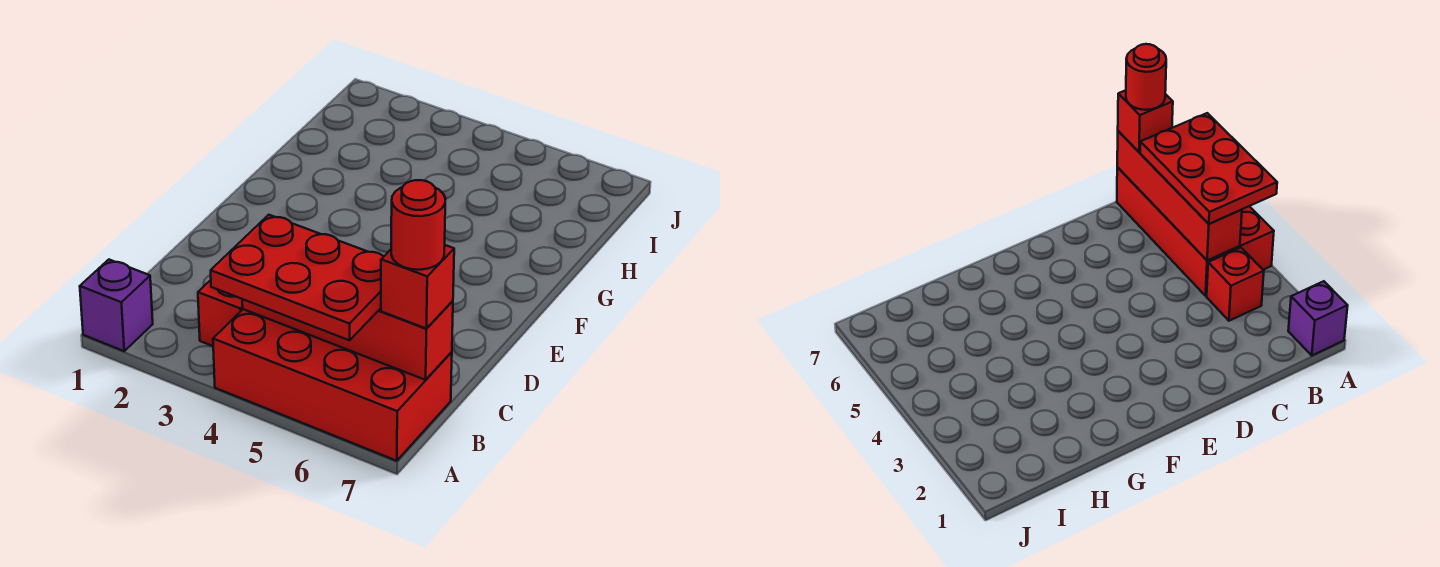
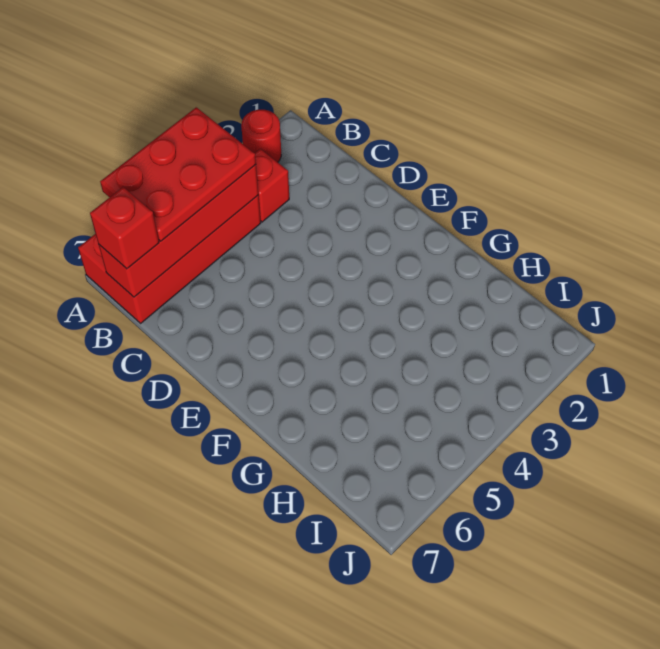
purple 1x1 brick [80,260,153,351] -> none
red 1x1 round brick [391,180,445,270] -> red 1x1 round brick moved to [241,110,281,162]

